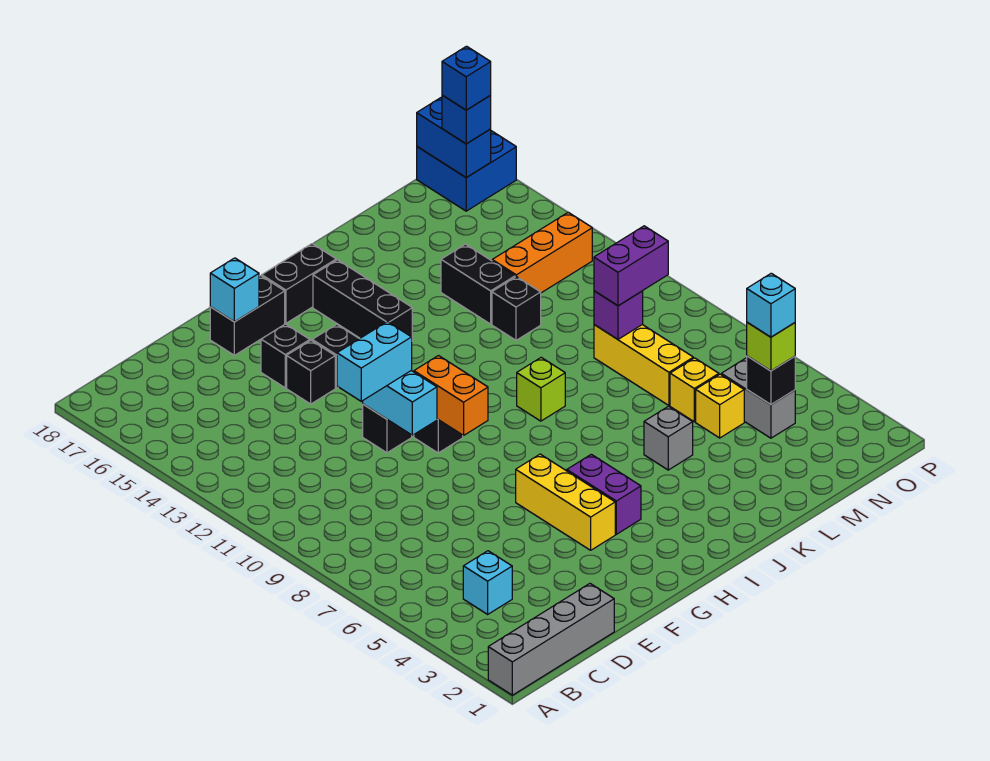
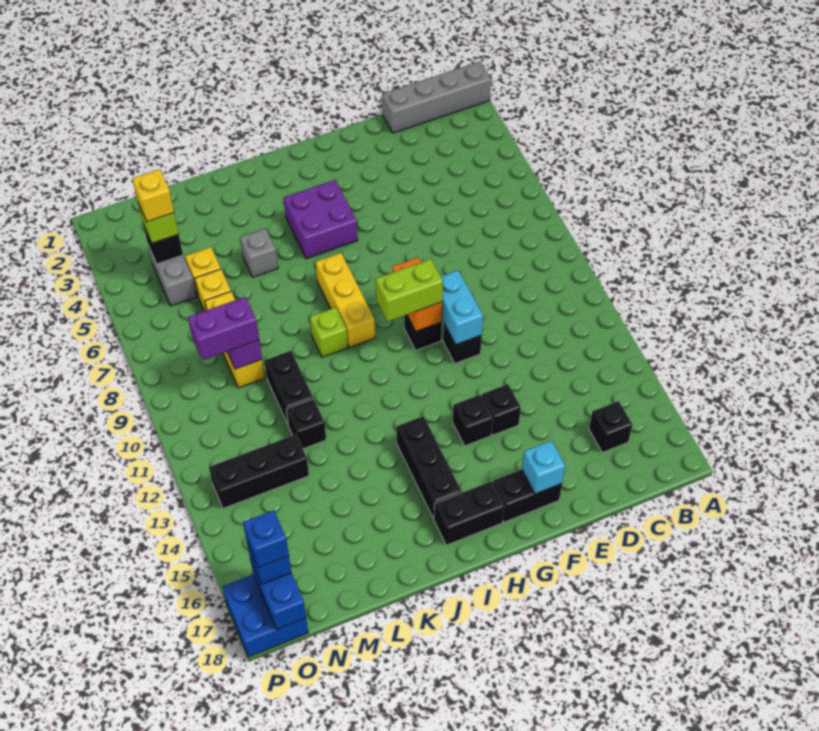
cyan 1x1 brick [463,551,512,614] -> none
cyan 1x2 brick [337,322,412,401] -> none
black 1x1 brick [261,324,310,388] -> black 1x1 brick moved to [589,401,632,452]
yellow 1x3 brick [516,454,615,550] -> yellow 1x3 brick moved to [316,253,375,347]
none -> lime 1x2 brick [375,259,443,322]
purple 1x2 brick [567,454,641,534] -> purple 2x2 brick [284,180,358,259]
black 1x2 brick [441,244,515,324] -> black 1x2 brick moved to [264,351,313,424]
orange 1x3 brick [492,212,592,293] -> black 1x3 brick [209,435,309,508]
cyan 1x1 brick [747,273,795,337] -> yellow 1x1 brick [132,169,174,222]

